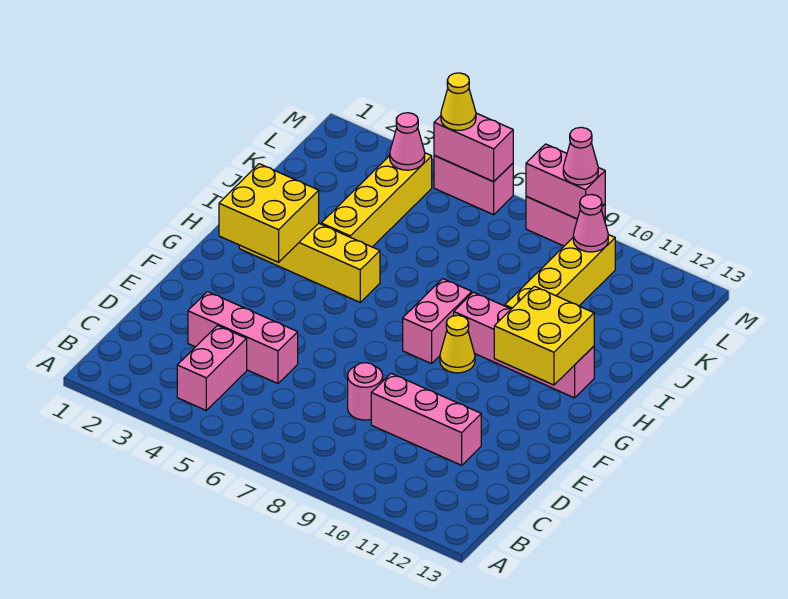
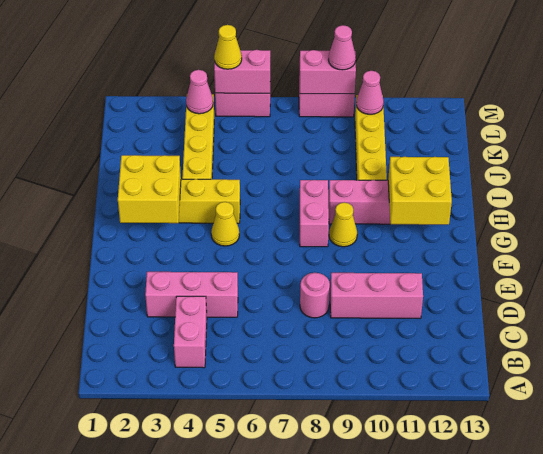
none -> yellow 1x1 cone [211,202,239,246]

